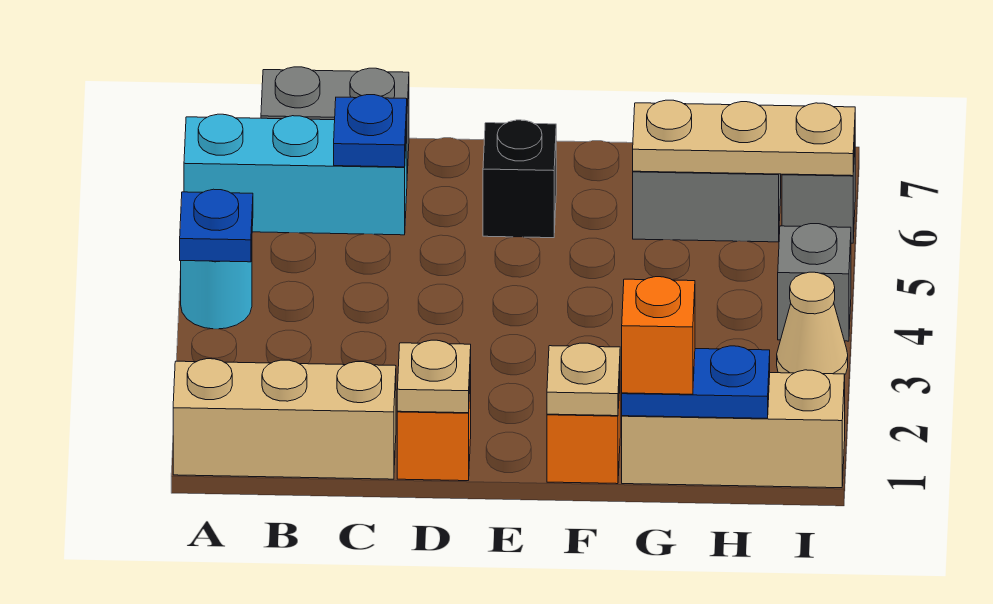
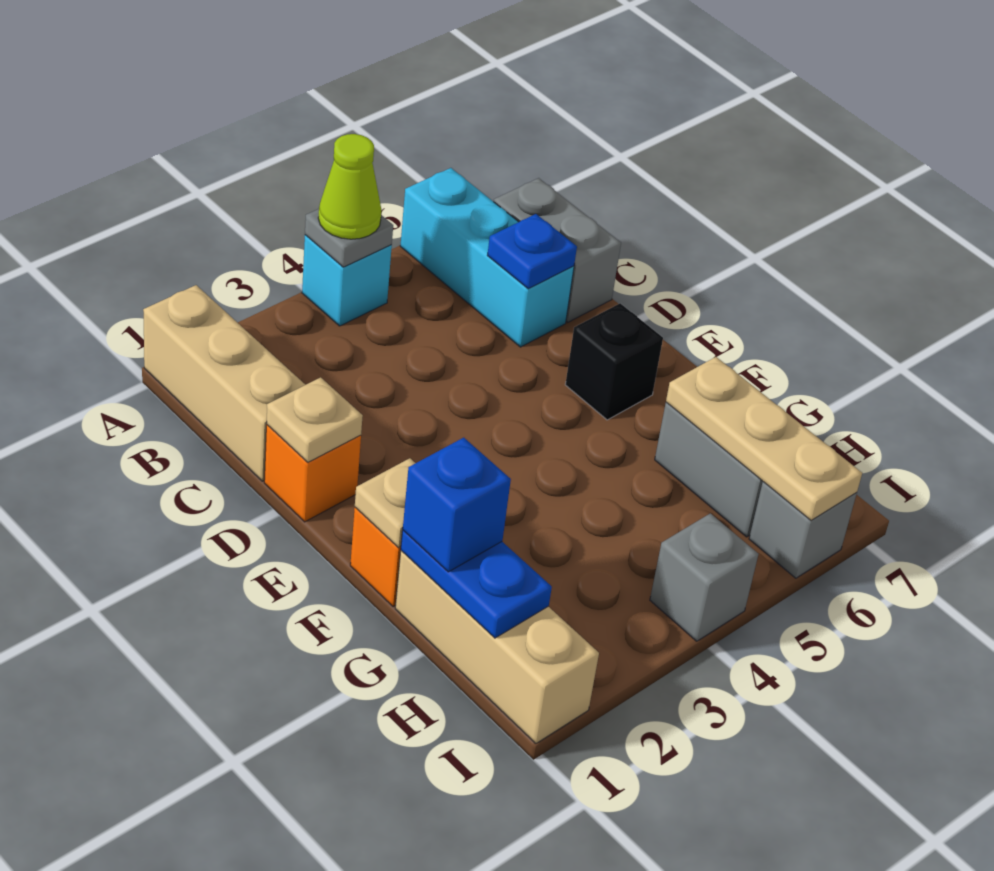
cyan 1x1 round brick [181,248,252,329] -> cyan 1x1 brick [302,235,392,326]
blue 1x1 plate [180,189,253,262] -> grey 1x1 plate [305,209,393,267]
none -> lime 1x1 cone [318,134,381,239]
orange 1x1 brick [622,277,695,394] -> blue 1x1 brick [403,438,511,572]
tan 1x1 cone [777,272,848,374] -> none

